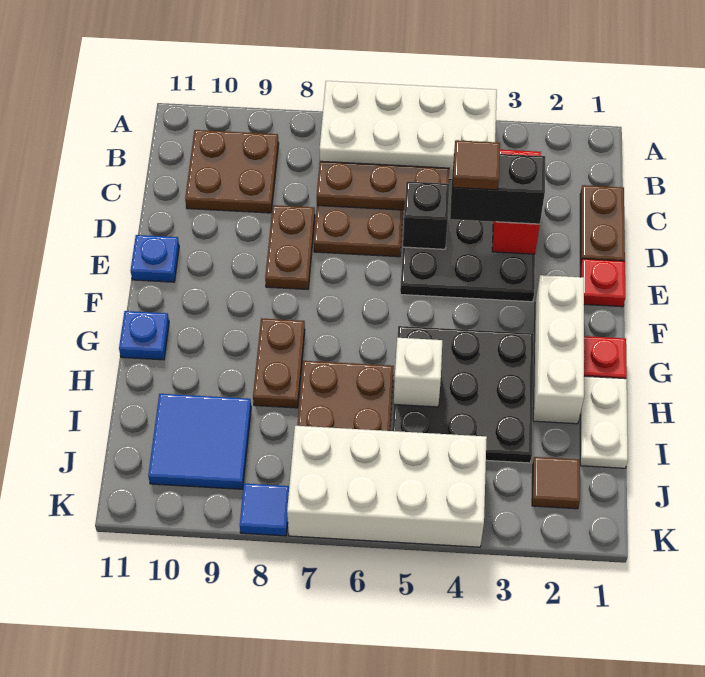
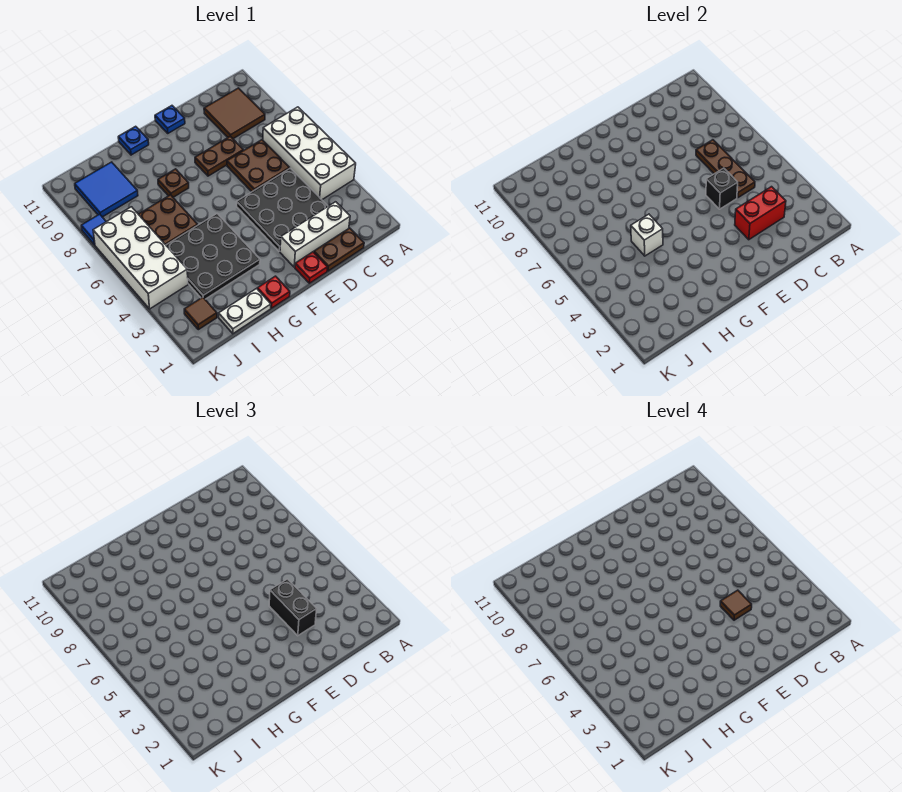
brown 2x2 plate [185,130,279,213] -> brown 2x2 tile [204,88,265,139]
white 1x3 brick [533,275,584,424] -> white 1x3 brick moved to [280,202,350,267]
brown 1x2 plate [253,318,305,408] -> brown 1x1 plate [158,169,189,197]

